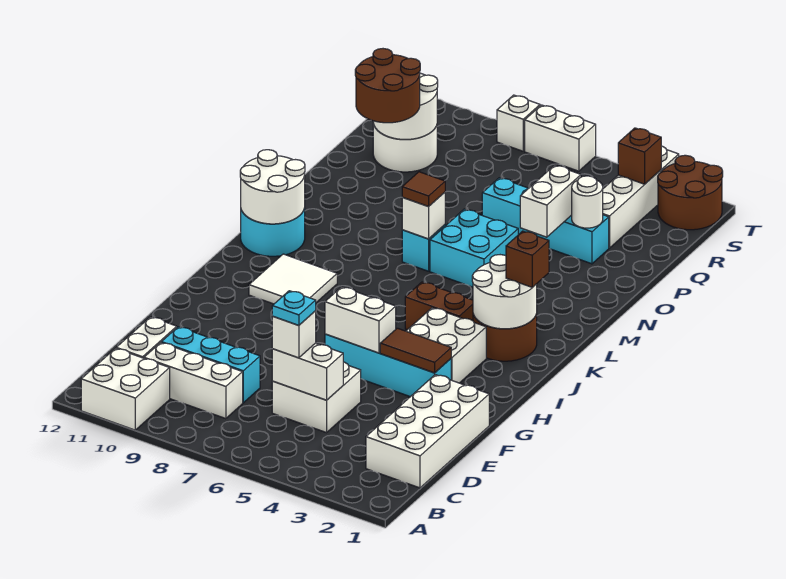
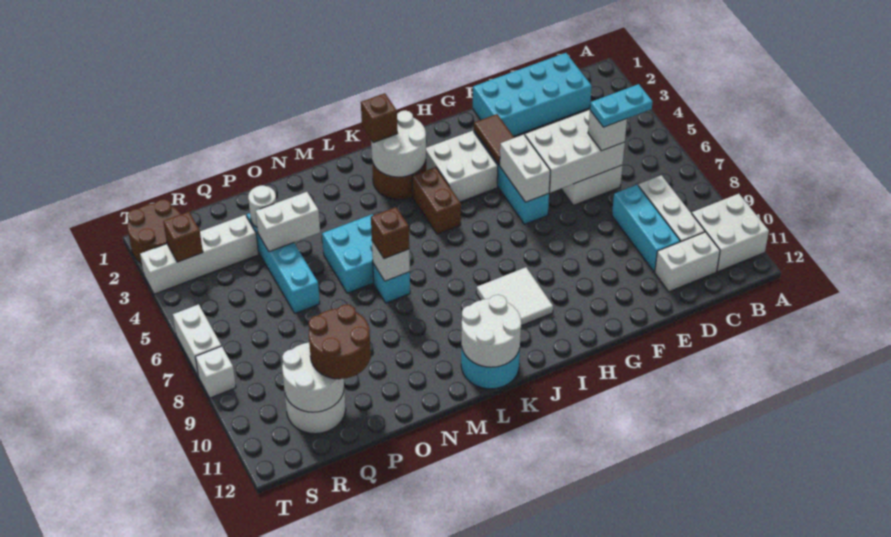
white 2x4 brick [366,375,489,488] -> cyan 2x4 brick [473,53,592,136]
white 1x2 brick [272,343,343,400] -> white 2x3 brick [525,110,625,193]
cyan 1x1 plate [272,291,316,325] -> cyan 1x2 plate [590,84,653,127]
brown 1x1 tile [402,172,445,207] -> brown 1x1 brick [371,207,409,259]

